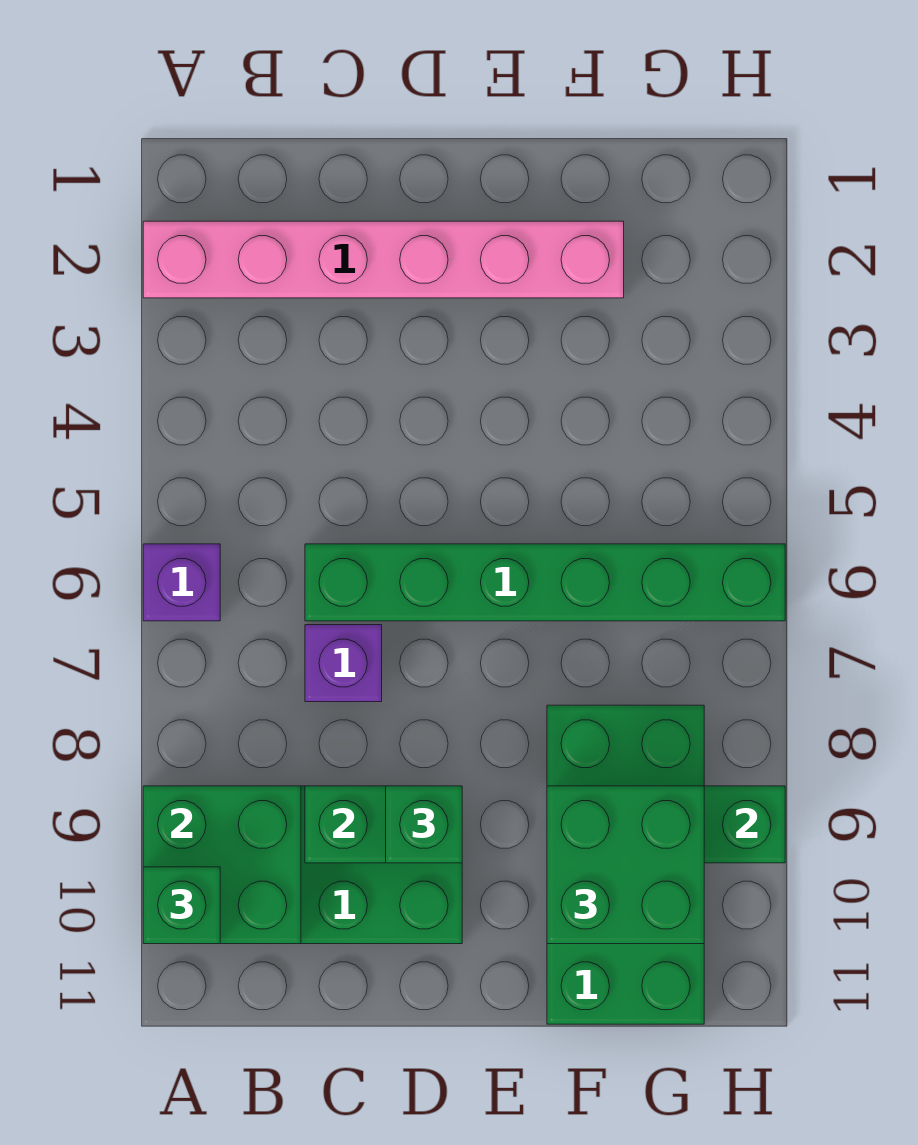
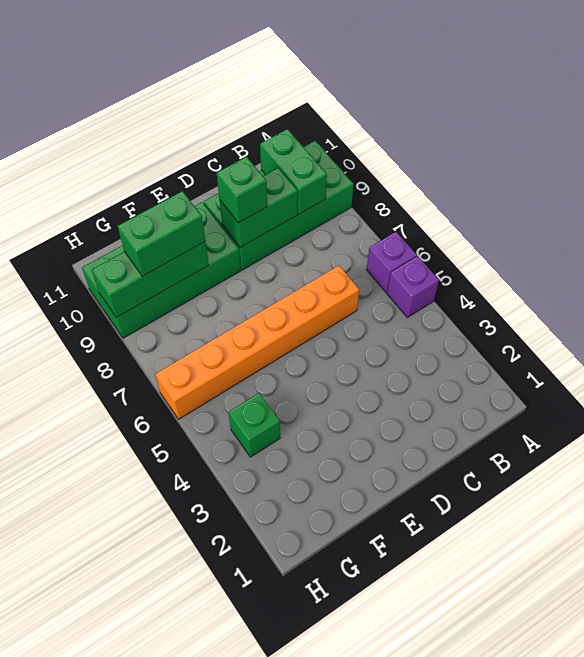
pink 1x6 brick [143,221,624,298] -> none
green 2x2 brick [143,786,301,944] -> green 1x2 brick [260,129,327,214]
green 1x1 brick [143,867,220,944] -> green 1x1 brick moved to [228,393,280,457]
green 1x6 brick [305,544,785,621] -> orange 1x6 brick [155,266,359,419]
purple 1x1 brick [305,625,382,702] -> purple 1x1 brick moved to [387,256,439,317]
green 2x4 brick [547,705,704,1024] -> green 2x4 brick turned to [82,202,241,338]
green 2x2 brick [547,786,704,944] -> green 1x2 brick [118,191,205,276]

